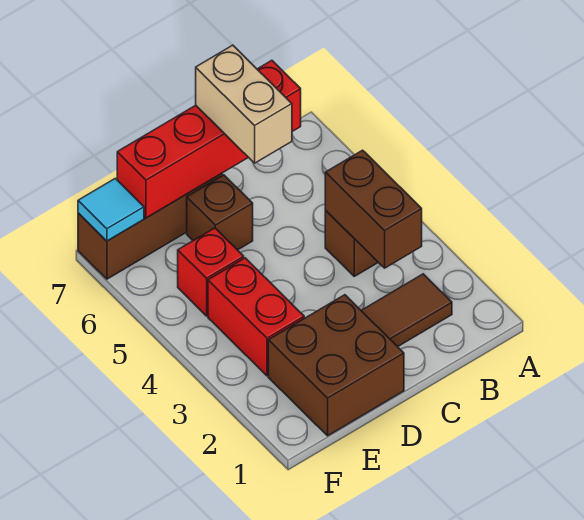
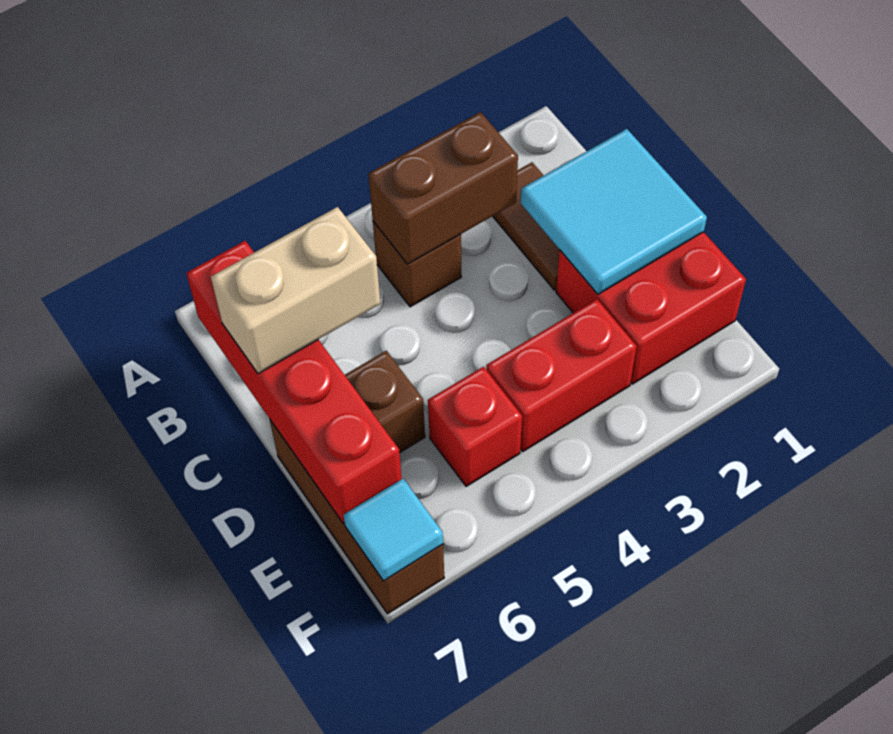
none -> cyan 2x2 tile [521,129,707,294]
brown 2x2 brick [268,295,404,436] -> red 2x2 brick [556,232,746,384]

